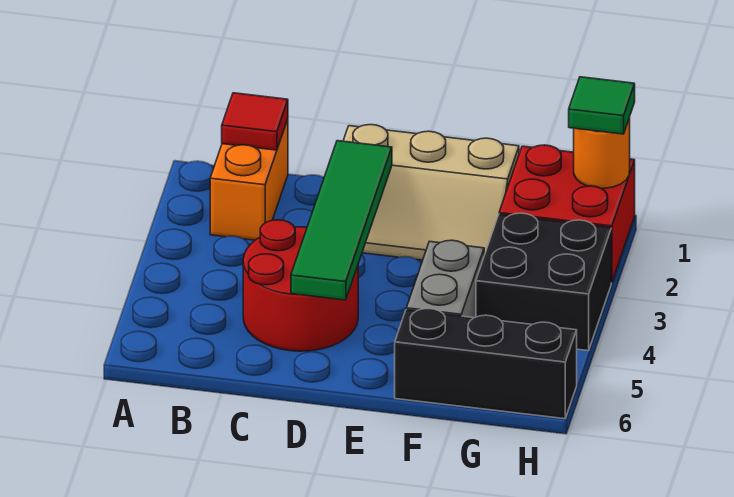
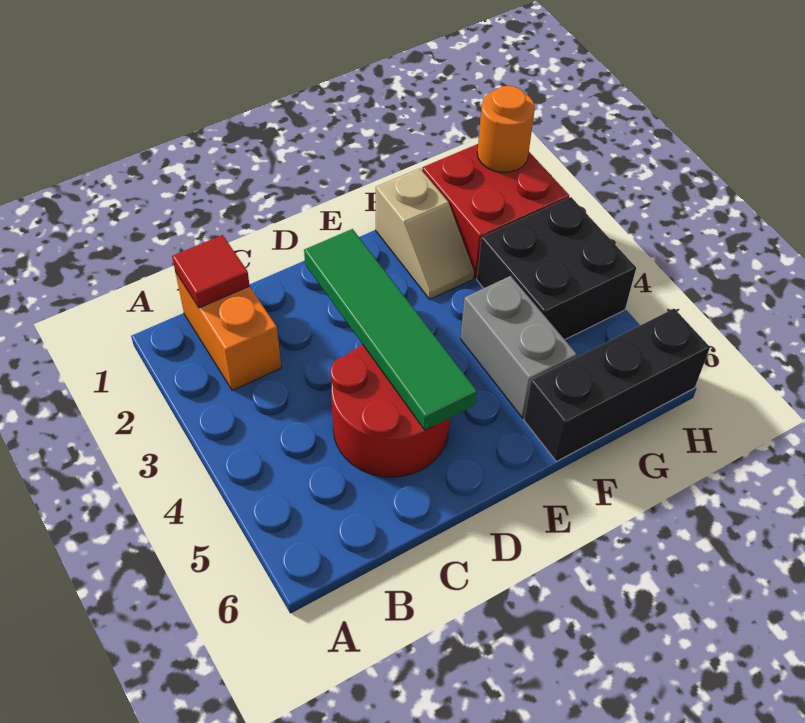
tan 2x3 slope [343,125,519,260] -> tan 1x2 slope [376,168,474,299]
green 1x1 tile [569,77,635,134] -> none

